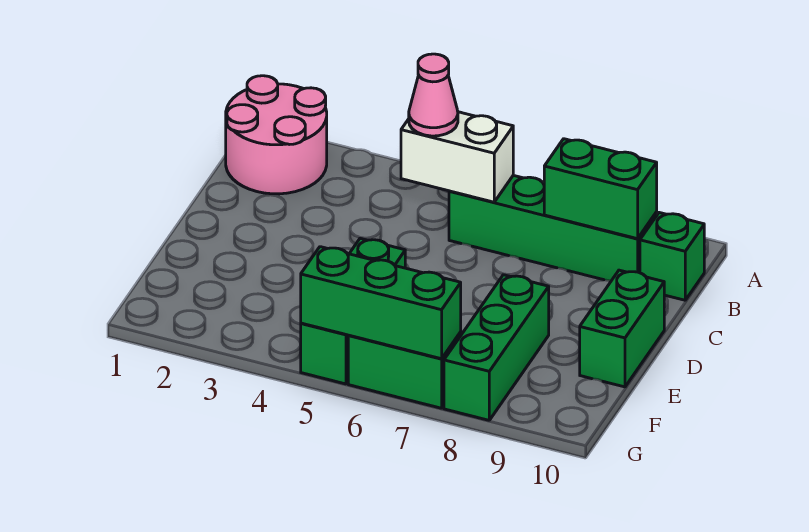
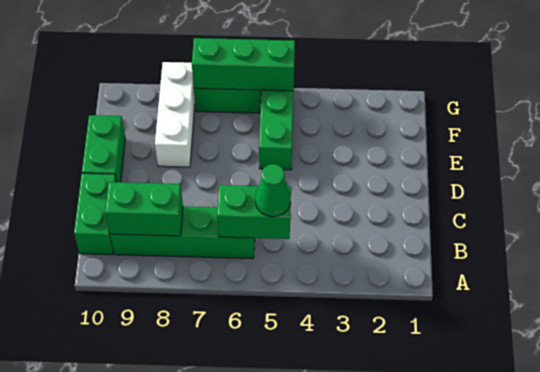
pink 2x2 round brick [226,76,327,194] -> none
white 1x2 brick [401,112,513,202] -> green 1x2 brick [217,185,291,239]
pink 1x1 cone [409,54,458,136] -> green 1x1 cone [255,164,291,217]
green 1x1 brick [640,213,704,300] -> green 1x2 brick [74,173,117,255]
green 1x3 brick [444,275,549,420] -> white 1x3 brick [155,62,195,167]

